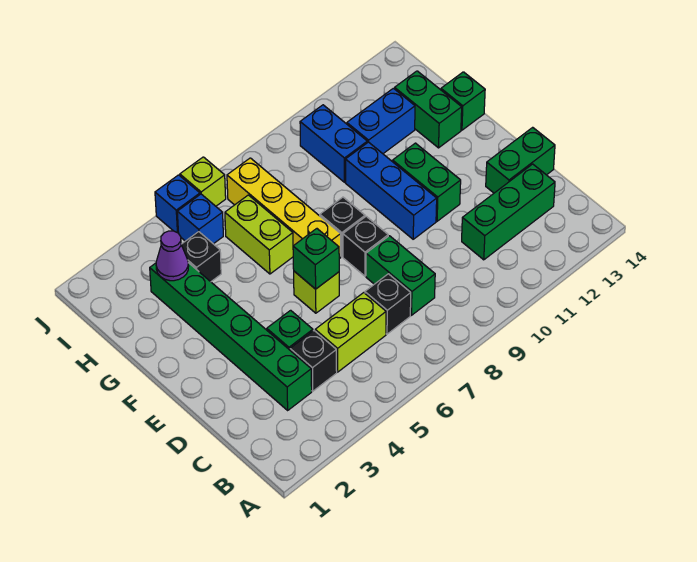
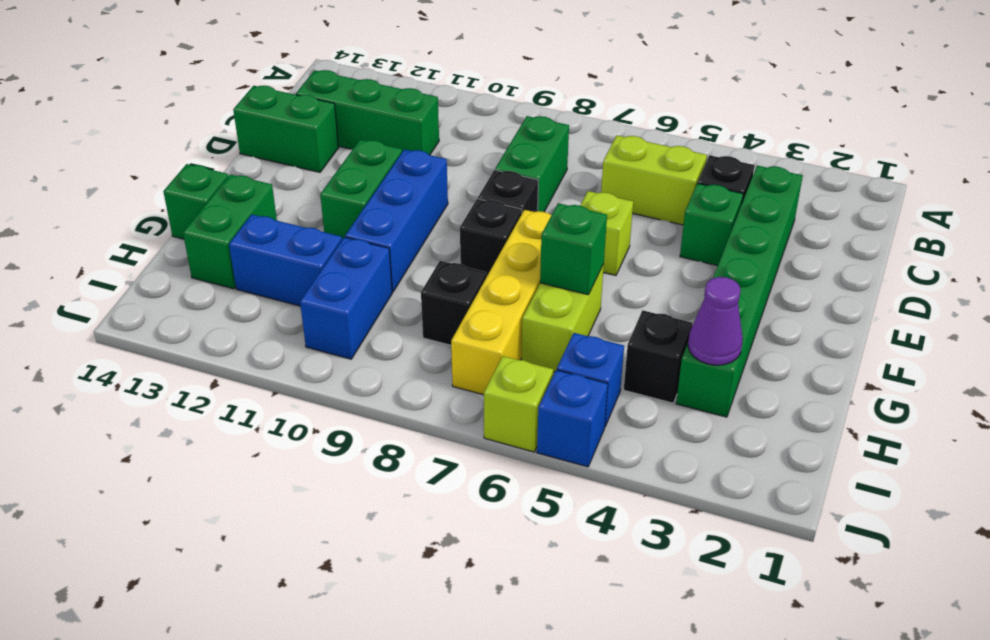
black 1x1 brick [365,274,411,334] -> black 1x1 brick moved to [421,261,487,345]
green 1x1 brick [293,229,339,289] -> green 1x1 brick moved to [540,203,607,295]

